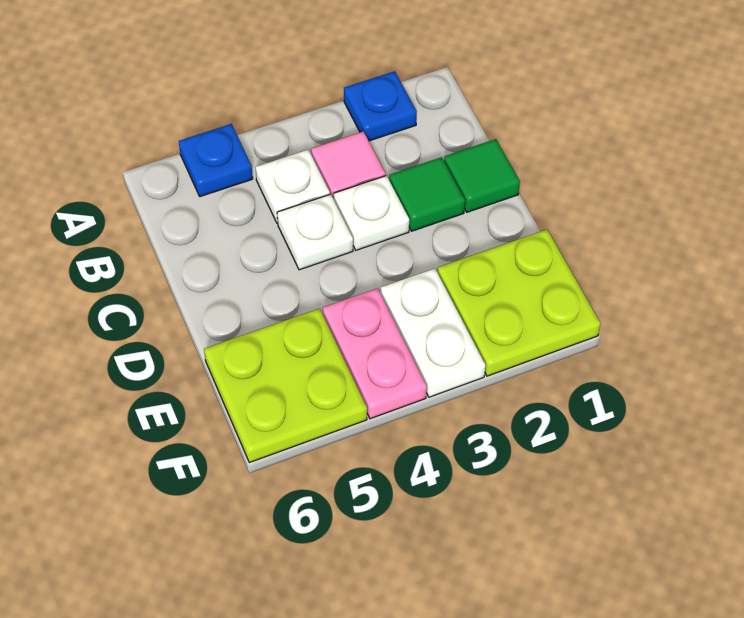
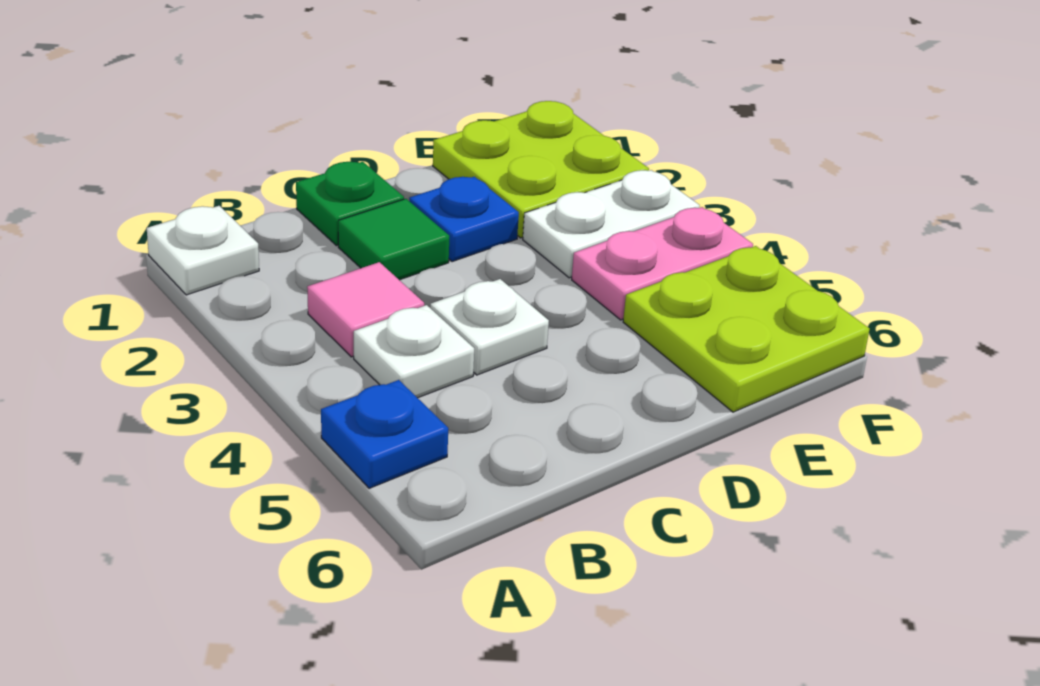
blue 1x1 plate [344,71,417,141] -> blue 1x1 plate moved to [409,177,519,262]
green 1x1 tile [444,139,520,212] -> green 1x1 plate [296,162,404,246]
white 1x1 plate [334,176,409,250] -> white 1x1 plate moved to [147,206,259,295]

